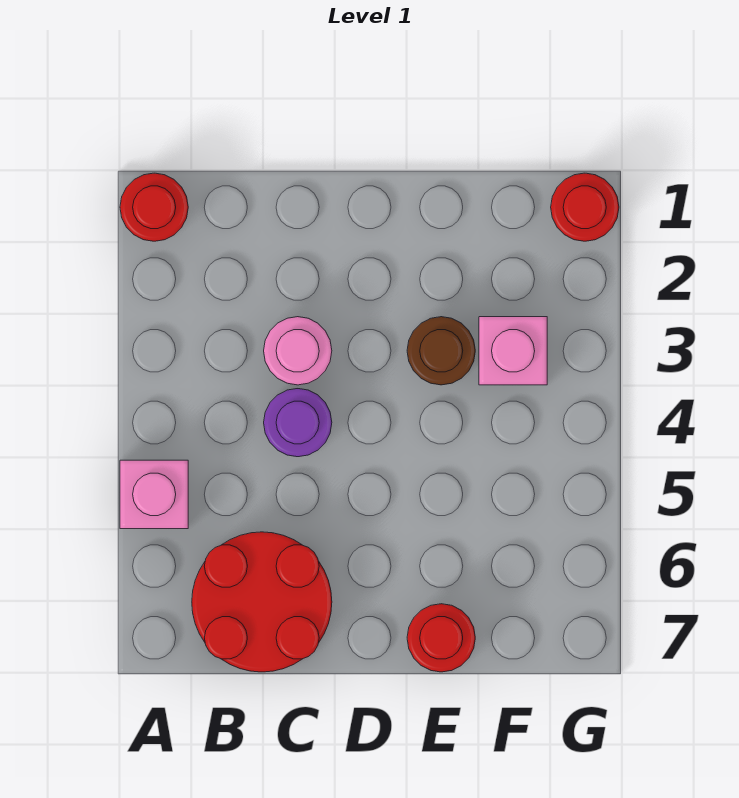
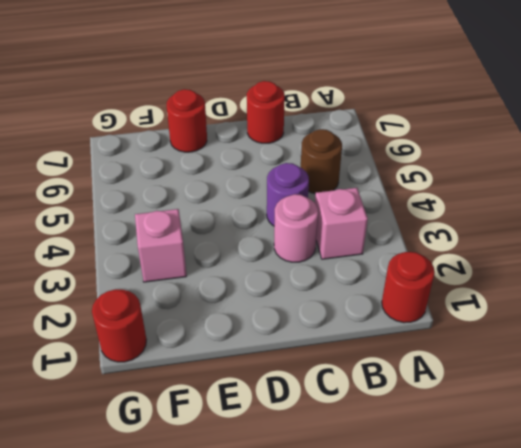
pink 1x1 brick [120,460,188,529] -> pink 1x1 brick moved to [315,188,368,259]
red 2x2 round brick [192,532,332,672] -> red 1x1 round brick [247,81,285,143]
brown 1x1 round brick [407,317,475,385] -> brown 1x1 round brick moved to [301,129,342,194]

